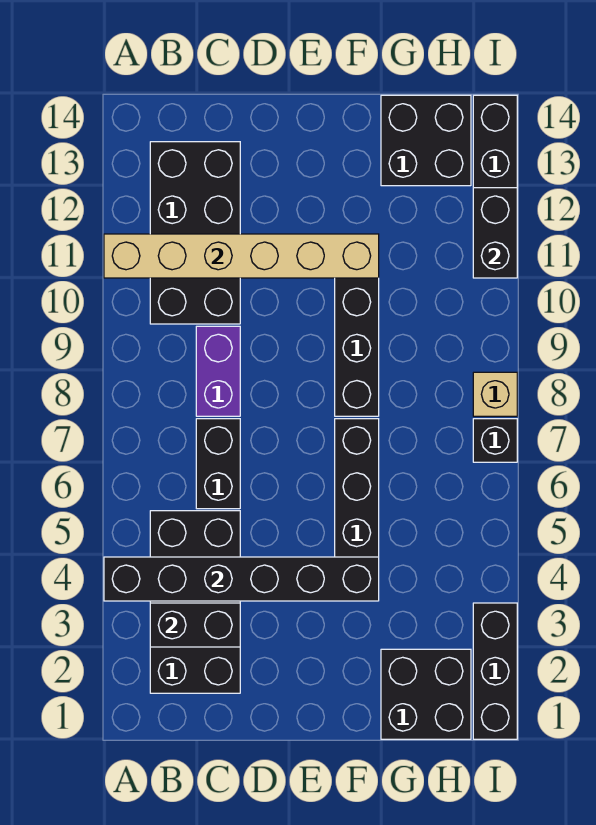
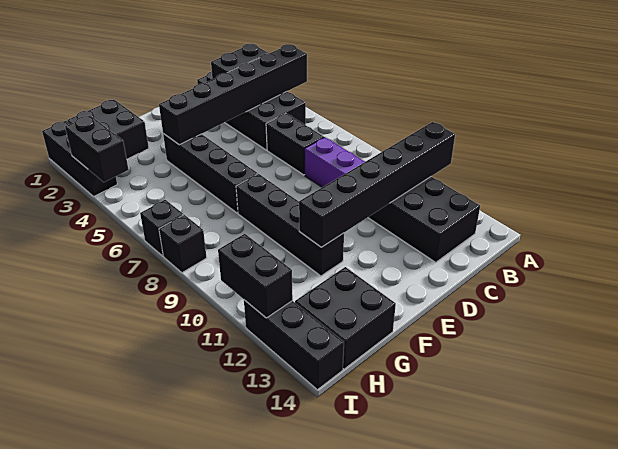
tan 1x6 brick [104,234,379,278] -> black 1x6 brick [299,122,455,247]
none -> black 1x2 brick [65,115,129,182]
tan 1x1 brick [473,372,517,416] -> black 1x1 brick [159,215,207,273]

